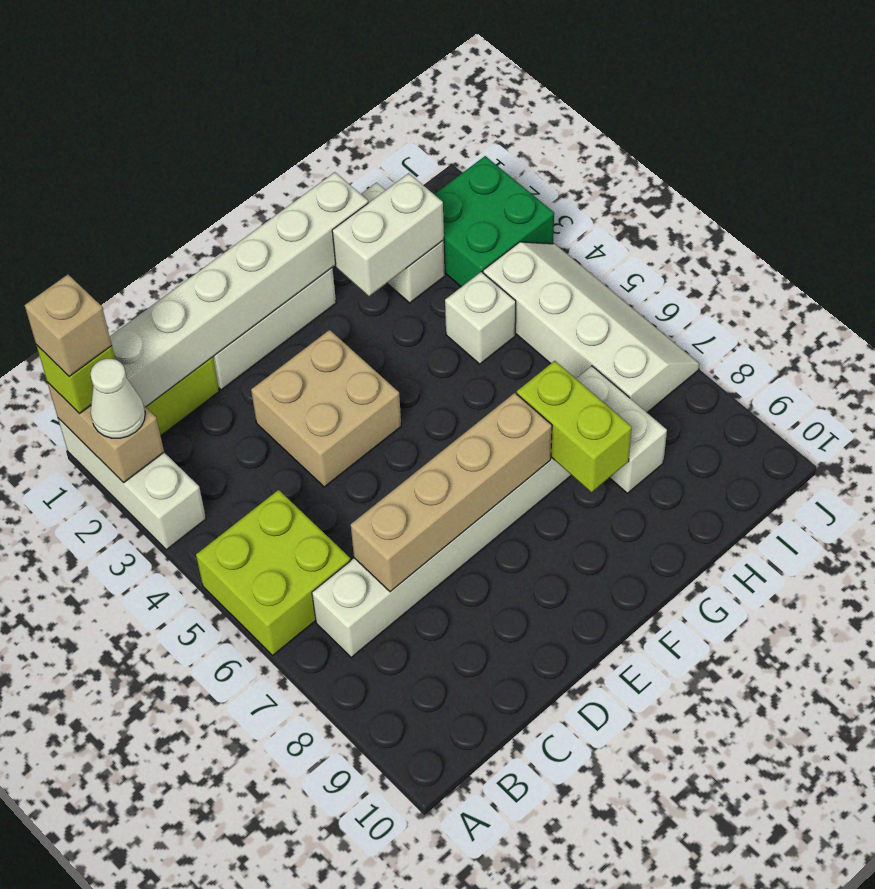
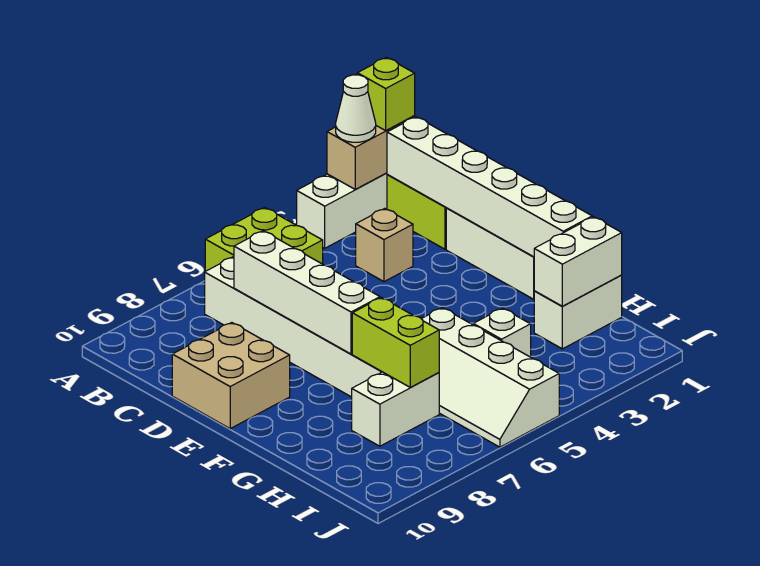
tan 1x1 brick [25,274,112,377] -> tan 1x1 brick moved to [356,208,413,282]
tan 1x4 brick [351,393,552,592] -> white 1x4 brick [234,231,380,354]
tan 2x2 brick [251,330,401,487] -> tan 2x2 brick moved to [172,323,290,429]
white 1x2 brick [332,173,444,296] -> white 1x2 brick turned to [534,217,622,306]
lime 1x2 brick [517,361,632,492] -> lime 1x2 brick turned to [352,298,439,387]
green 2x2 brick [434,156,554,287] -> none
white 2x4 slope [483,242,699,412] -> white 2x4 slope turned to [422,308,559,447]

